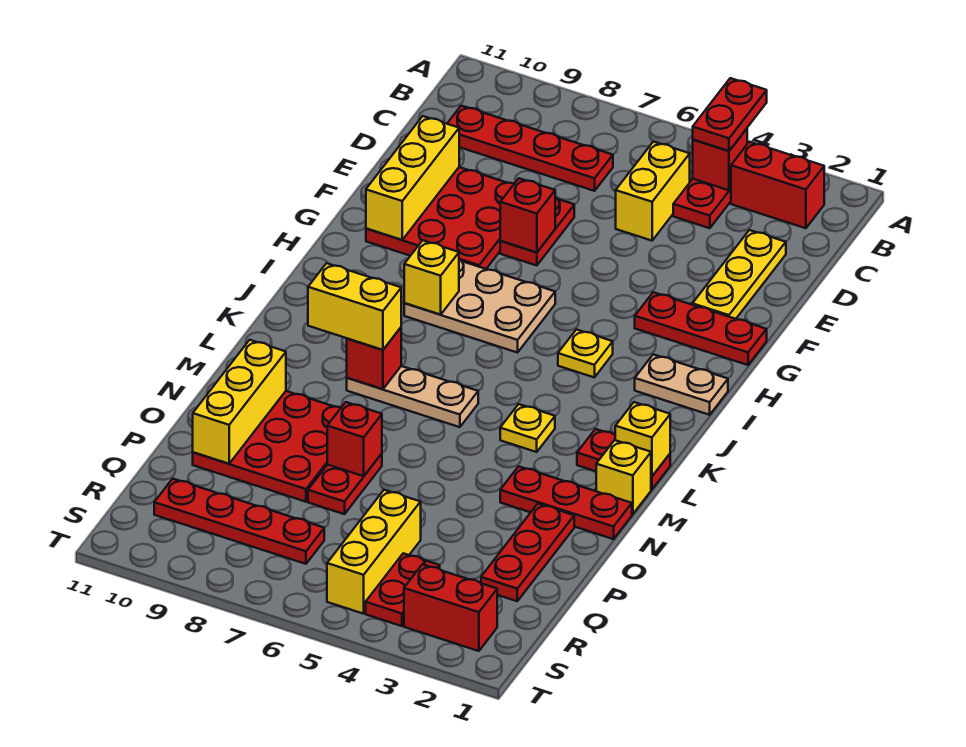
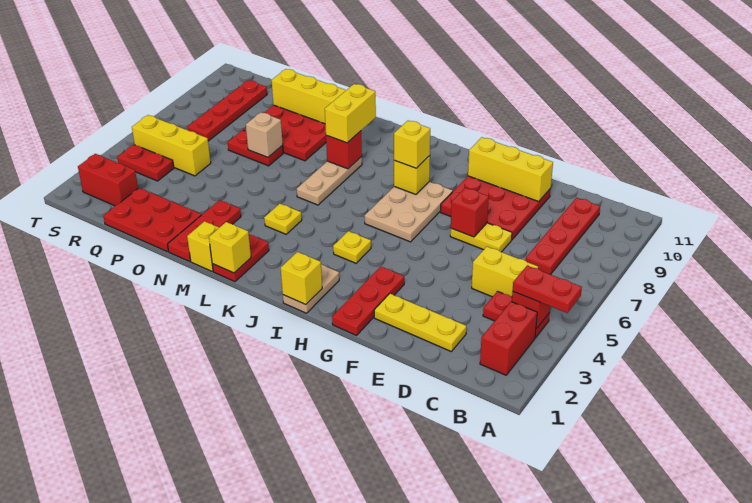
red 1x2 plate [500,197,574,266] -> yellow 1x2 plate [450,223,512,252]
none -> yellow 1x1 brick [281,252,322,305]
none -> yellow 1x1 brick [394,121,430,168]
red 1x3 plate [481,504,574,601] -> red 2x3 plate [103,188,201,252]
red 1x1 brick [327,402,382,476] -> tan 1x1 brick [246,112,283,157]
red 1x2 brick [404,564,497,651] -> red 1x2 brick turned to [78,154,138,206]

